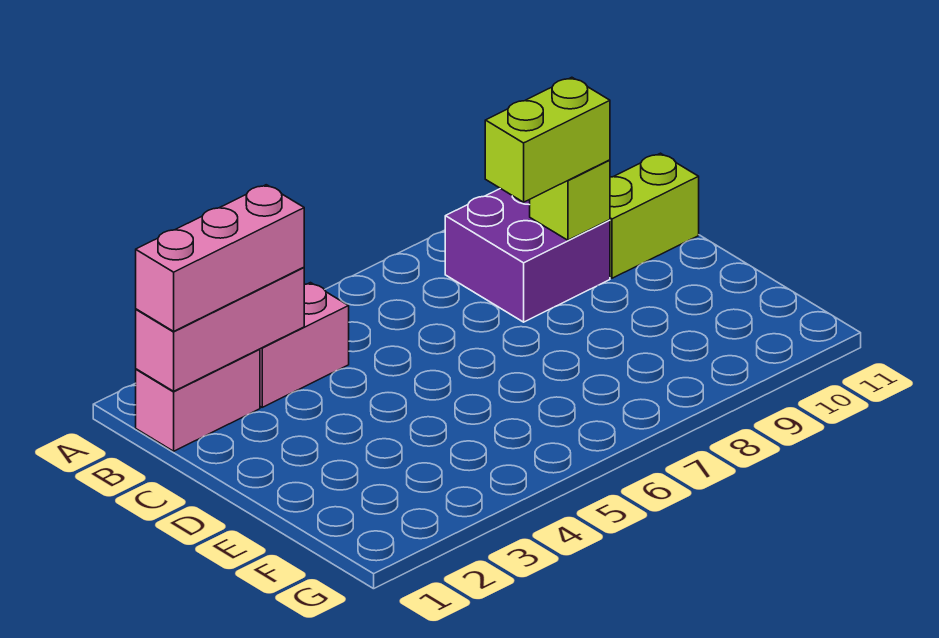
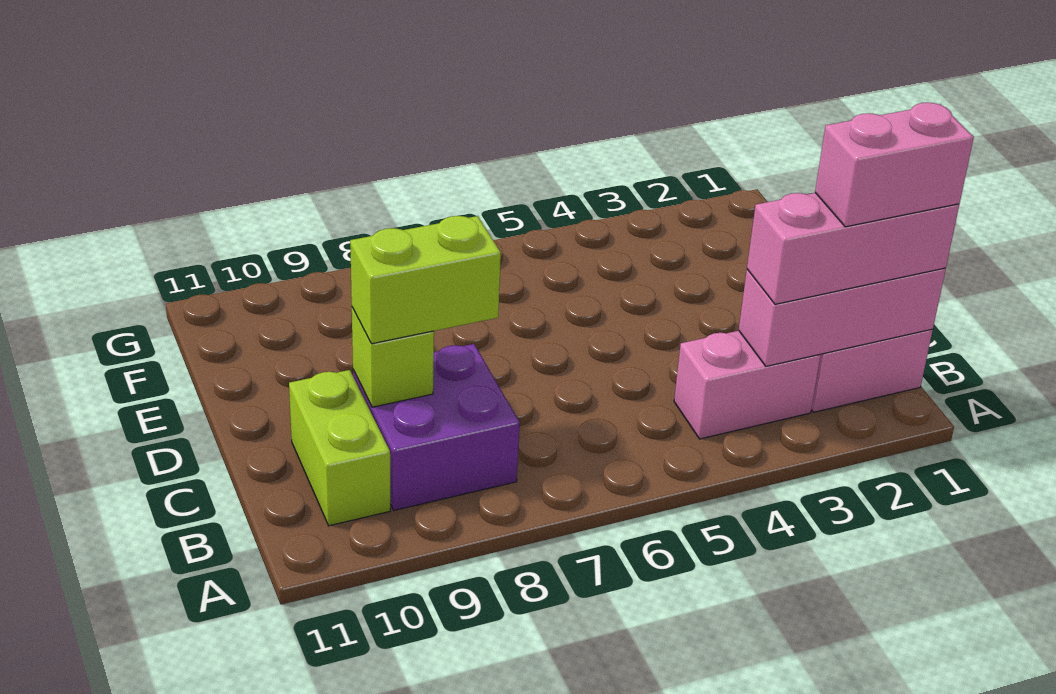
none -> pink 1x2 brick [815,102,974,227]
lime 1x2 brick [610,153,699,278] -> lime 1x2 brick turned to [289,370,390,526]

